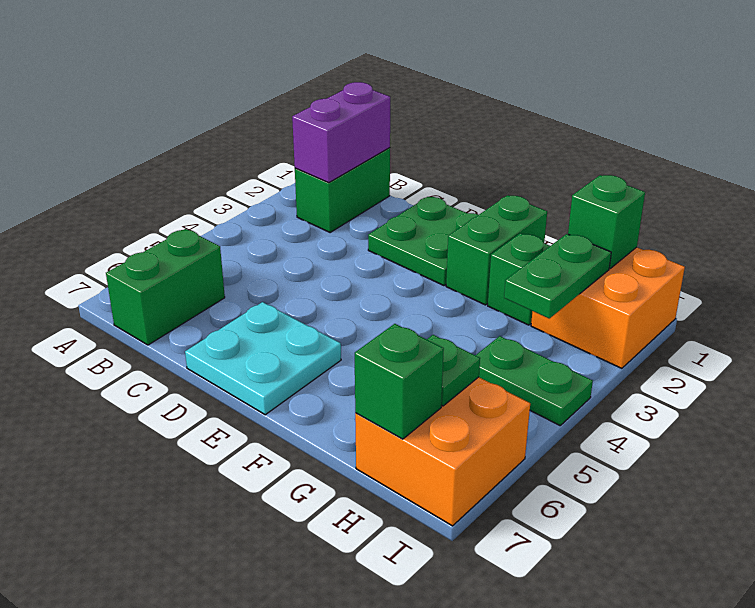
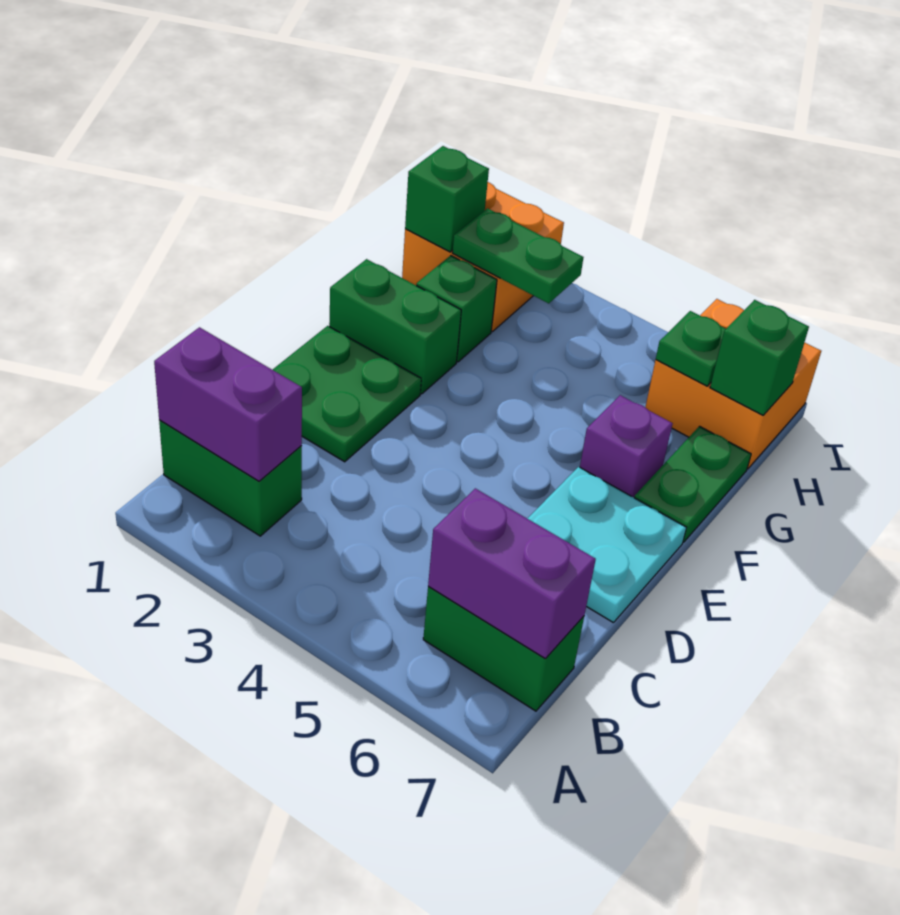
none -> purple 1x2 brick [428,488,596,658]
none -> purple 1x1 brick [580,395,672,498]
green 1x2 plate [476,336,593,425] -> green 1x2 plate moved to [634,426,751,542]

